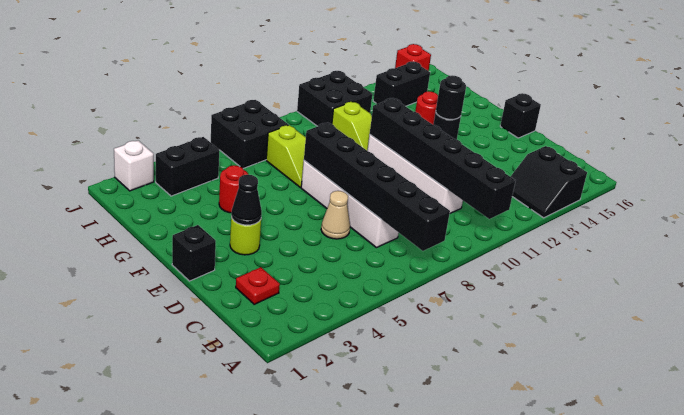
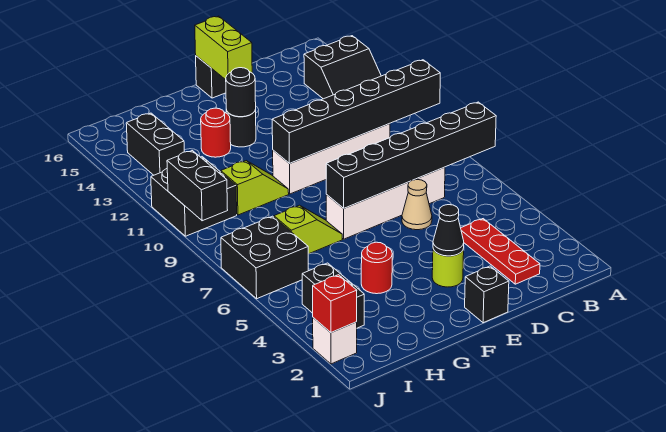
red 1x1 plate [236,267,280,304] -> red 1x3 plate [461,219,540,284]
none -> lime 1x2 brick [195,16,252,80]
none -> black 1x2 brick [167,151,227,221]
red 1x1 brick [395,44,431,71] -> red 1x1 brick moved to [313,275,357,333]

